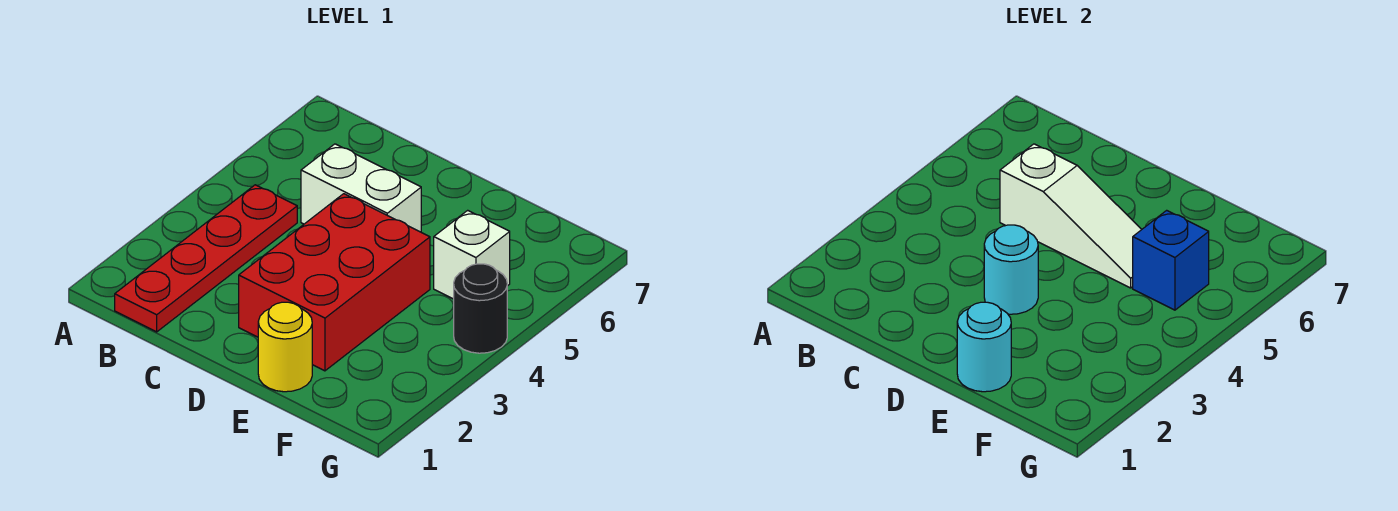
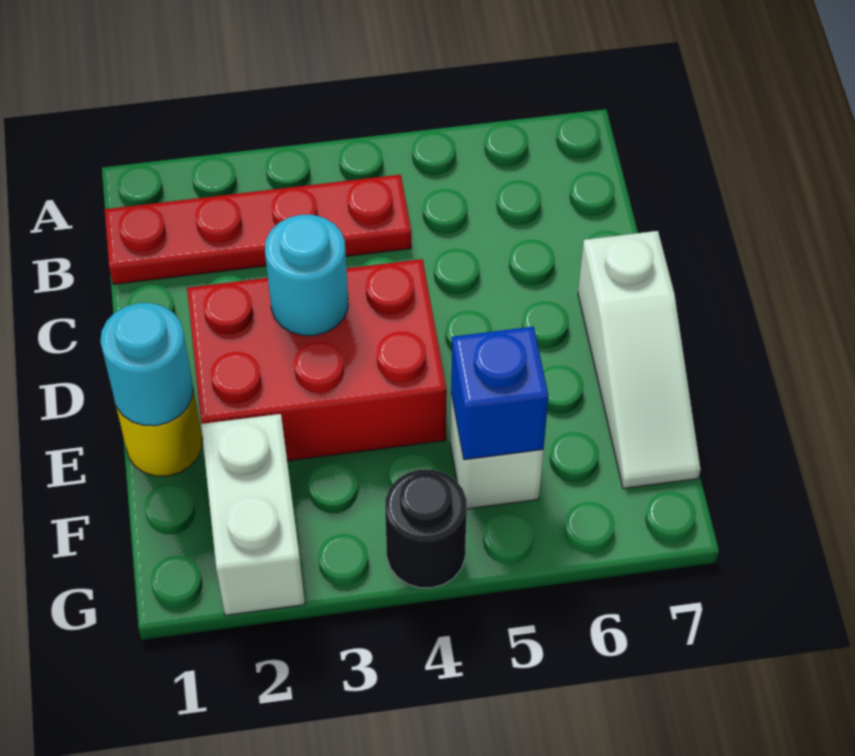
white 1x2 brick [301,144,421,232] -> white 1x2 brick moved to [201,414,305,615]
white 1x3 slope [1000,144,1142,288] -> white 1x3 slope moved to [578,231,701,488]

